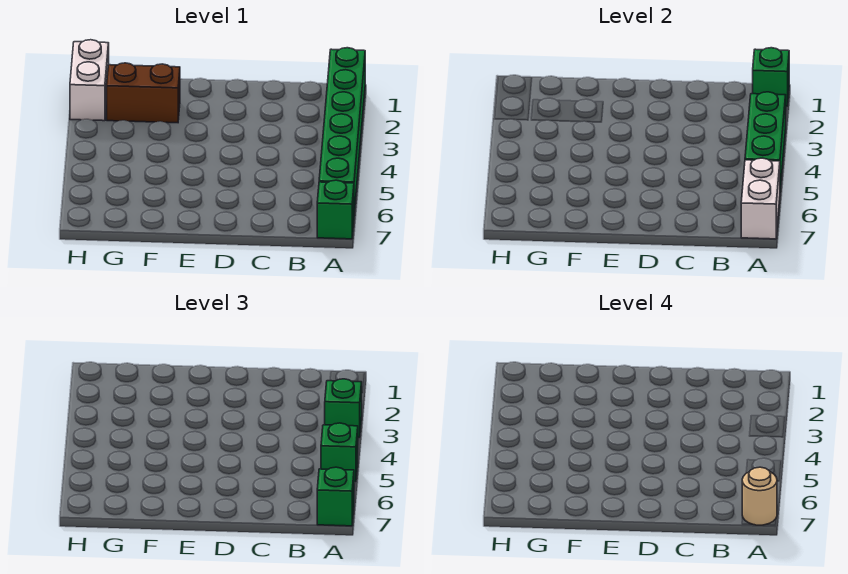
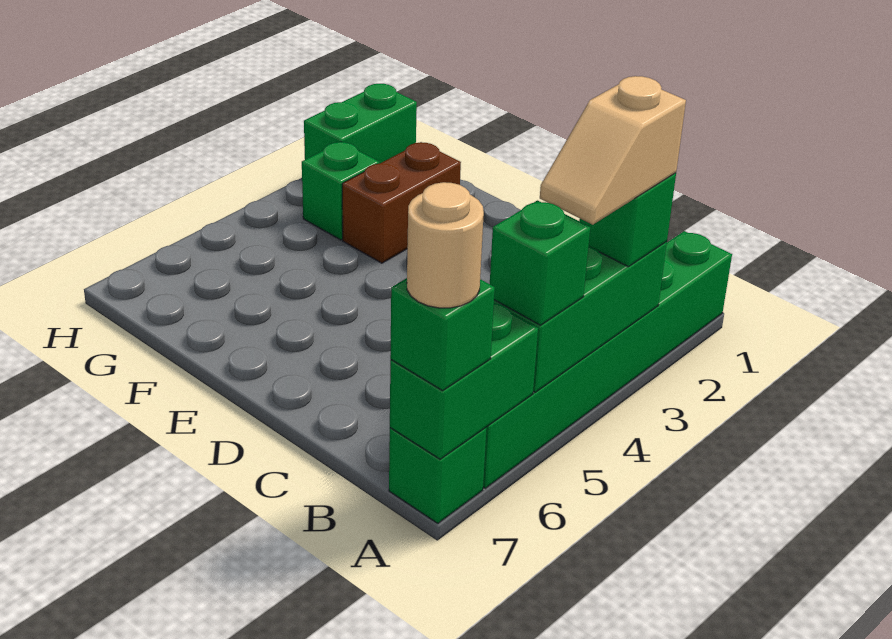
green 1x1 brick [753,48,789,106] -> green 1x1 brick moved to [302,142,379,240]
none -> tan 1x2 slope [540,76,686,225]
white 1x2 brick [741,158,780,239] -> green 1x2 brick [390,303,538,459]
brown 1x2 brick [107,63,180,123] -> brown 1x2 brick turned to [342,142,461,263]
white 1x2 brick [70,40,109,121] -> green 1x2 brick [304,84,417,164]

